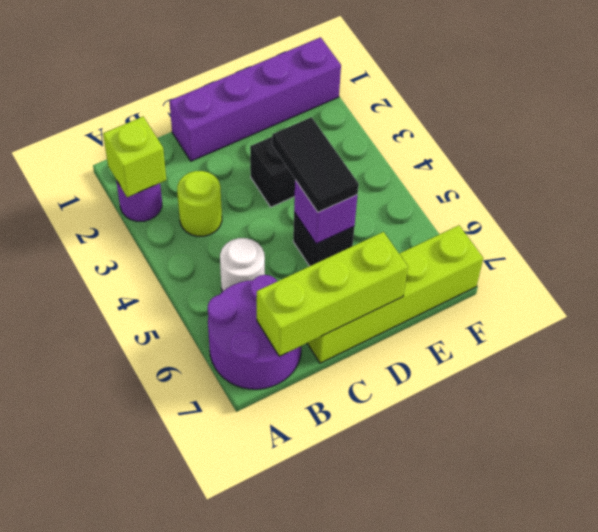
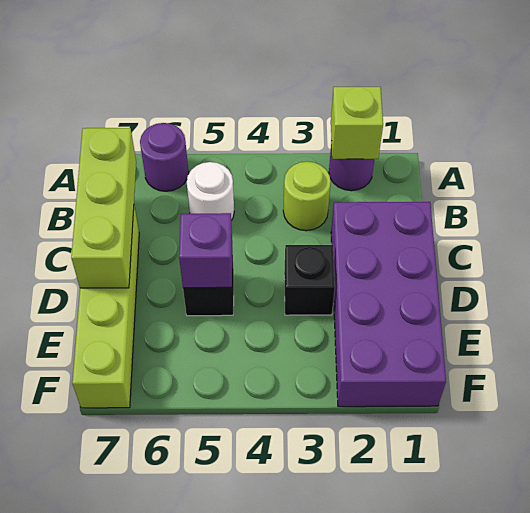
purple 2x2 round brick [208,275,301,389] -> purple 1x1 round brick [140,123,189,191]
purple 1x4 brick [169,37,341,161] -> purple 2x4 brick [331,202,446,407]
black 1x2 tile [272,117,359,212] -> none

